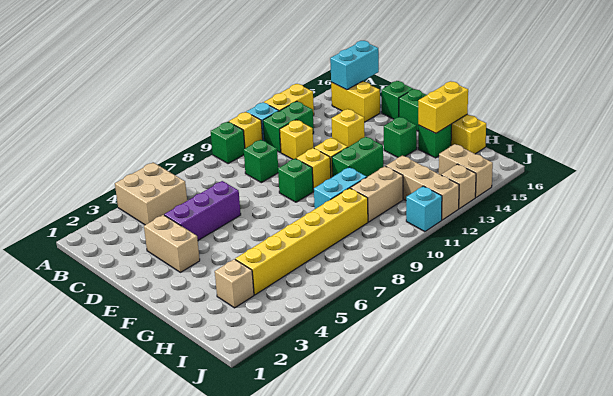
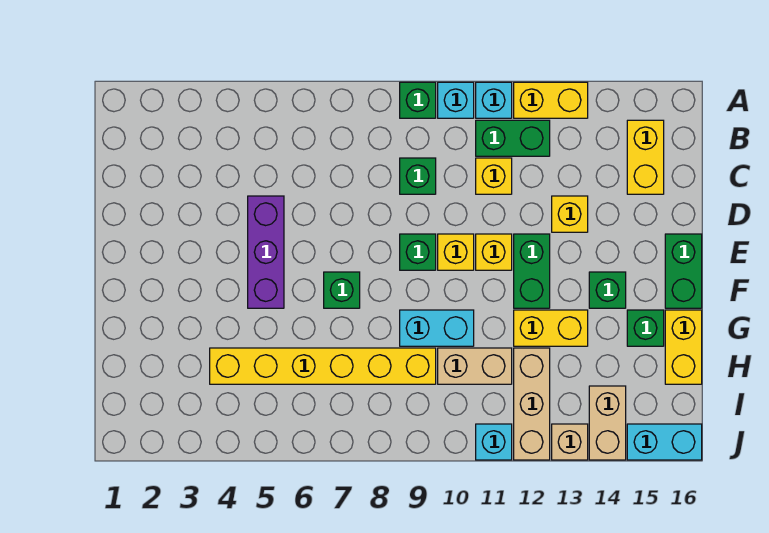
tan 2x2 brick [115,162,187,225] -> none
yellow 1x1 brick [229,112,263,148] -> cyan 1x1 brick [438,82,474,118]
cyan 1x2 brick [330,41,379,90] -> cyan 1x2 brick moved to [627,424,702,460]
tan 1x2 brick [144,215,200,272] -> none
purple 1x3 brick [164,181,241,240] -> purple 1x3 brick turned to [248,196,284,308]
green 1x1 brick [381,81,413,119] -> green 1x1 brick moved to [324,272,360,308]
green 1x2 brick [332,137,383,177] -> green 1x2 brick turned to [514,234,550,308]
yellow 1x2 brick [418,81,468,133] -> yellow 1x2 brick moved to [514,310,588,346]
tan 1x1 brick [215,259,254,308] -> none

